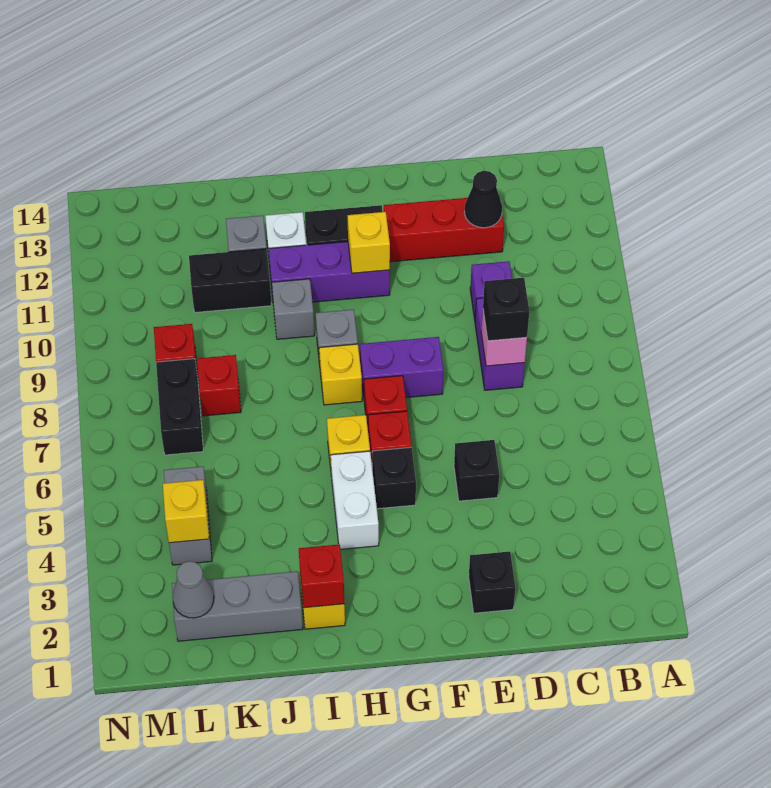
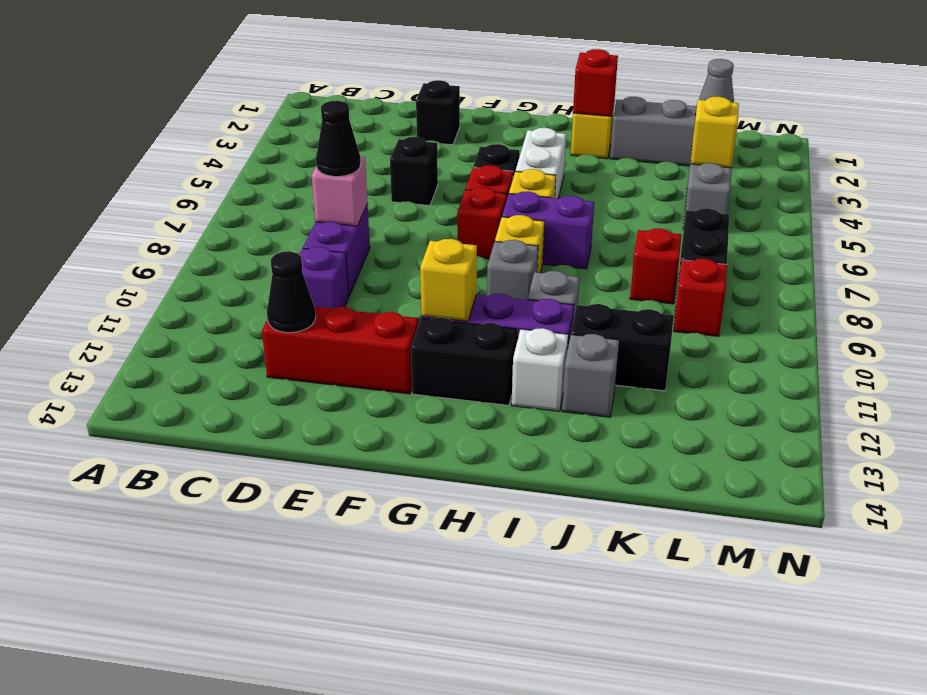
black 1x1 brick [483,278,529,341] -> black 1x1 cone [316,101,361,177]
purple 1x2 brick [360,337,443,398] -> purple 1x2 brick moved to [502,191,594,269]

